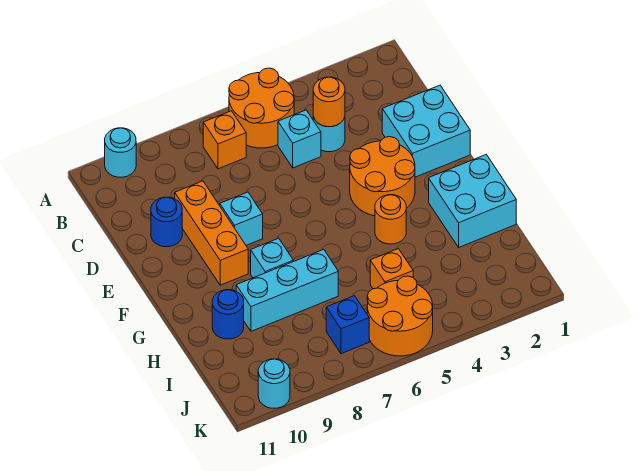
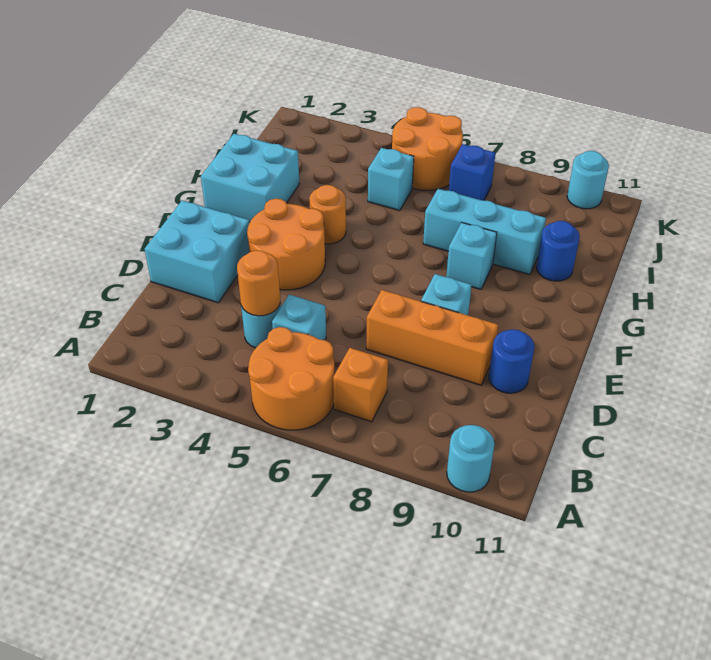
orange 1x3 brick [175,181,248,285] -> orange 1x3 brick turned to [366,290,498,385]
orange 1x1 brick [370,249,413,289] -> cyan 1x1 brick [368,148,414,211]

